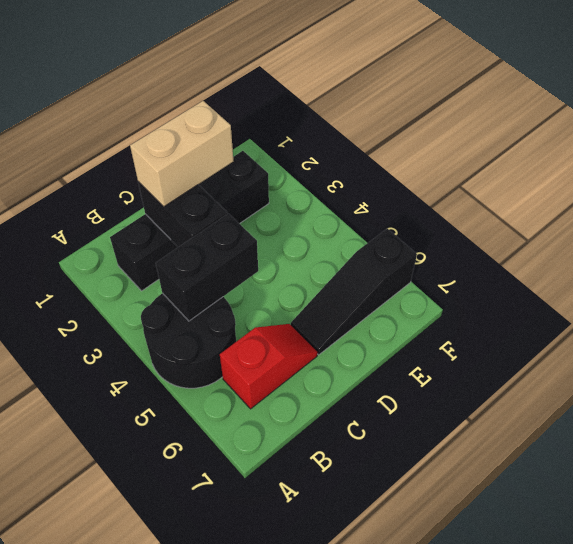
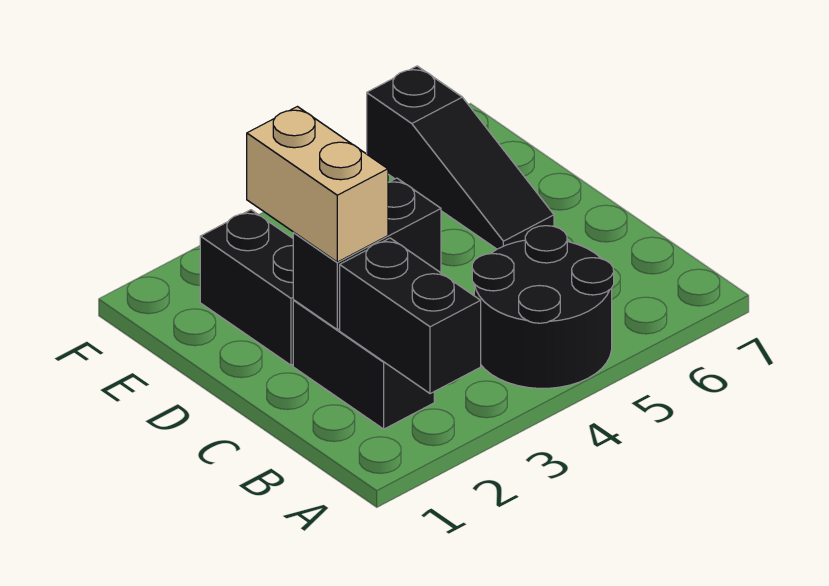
black 1x2 brick [156,214,258,321] -> black 1x2 brick moved to [340,238,481,394]
red 1x2 slope [220,324,317,409] -> none

